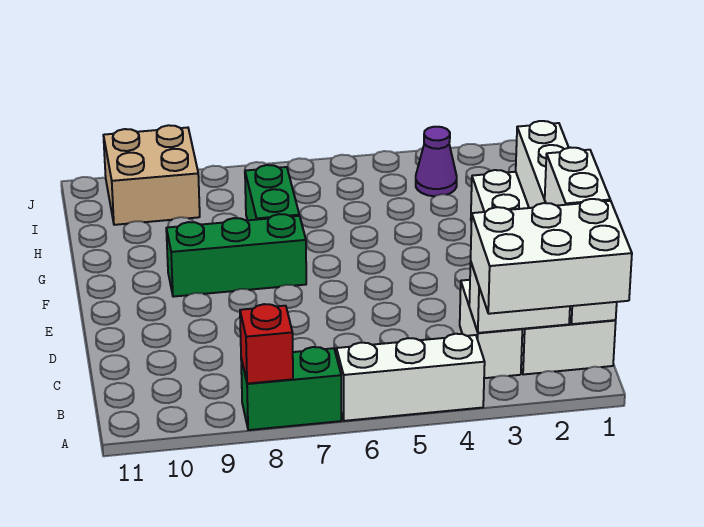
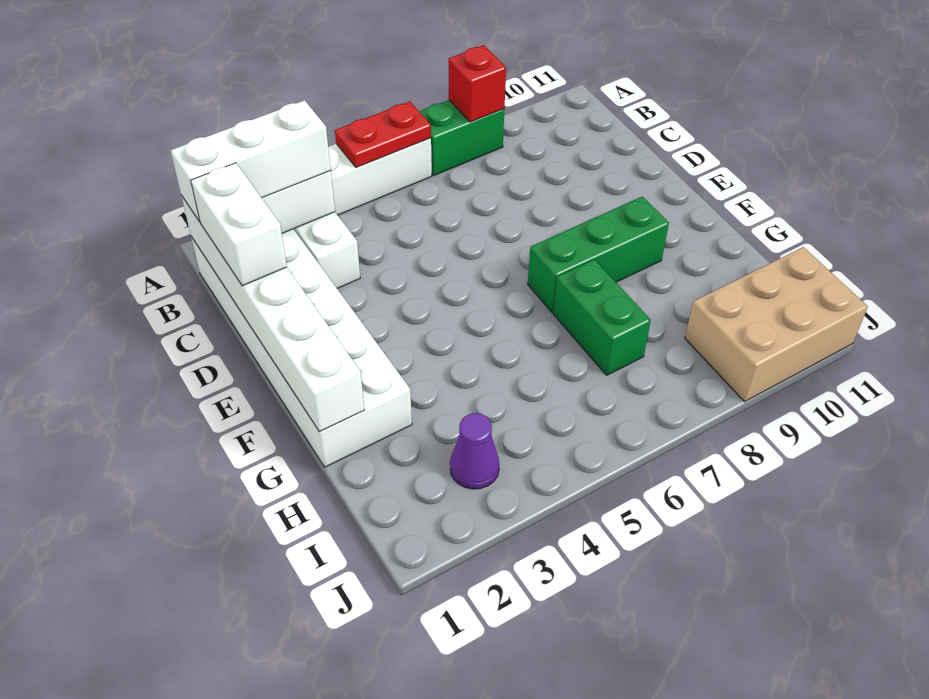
white 2x3 brick [471,199,632,314] -> white 1x3 brick [170,100,331,222]
none -> red 1x2 plate [335,101,431,167]
tan 2x2 brick [103,125,200,225] -> tan 2x3 brick [685,247,868,402]

